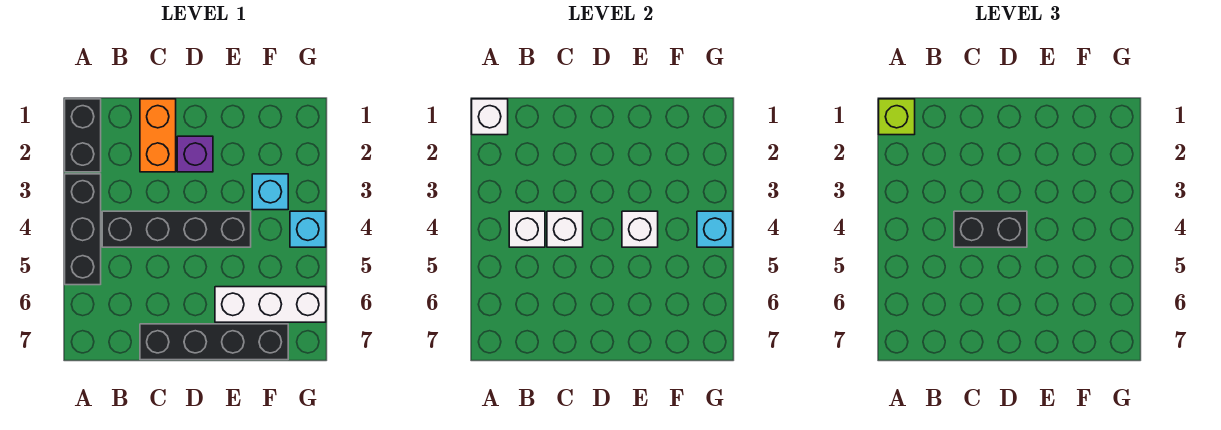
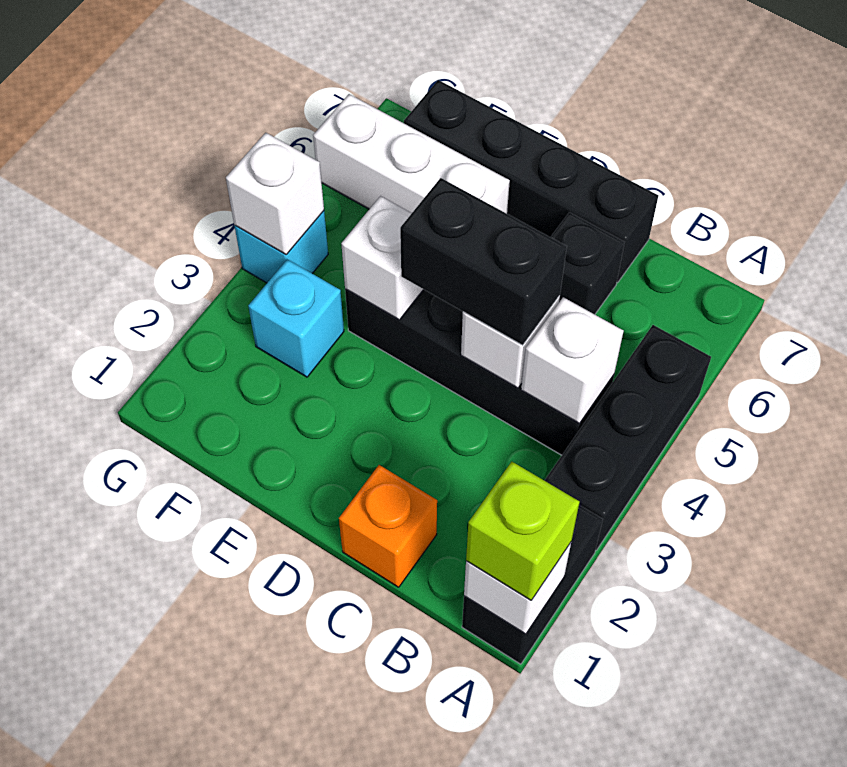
orange 1x2 brick [140,99,176,172] -> orange 1x1 brick [339,465,437,587]
none -> black 1x1 brick [551,212,625,314]
purple 1x1 brick [177,136,213,172] -> none
cyan 1x1 brick [697,211,733,247] -> white 1x1 brick [226,133,324,255]

